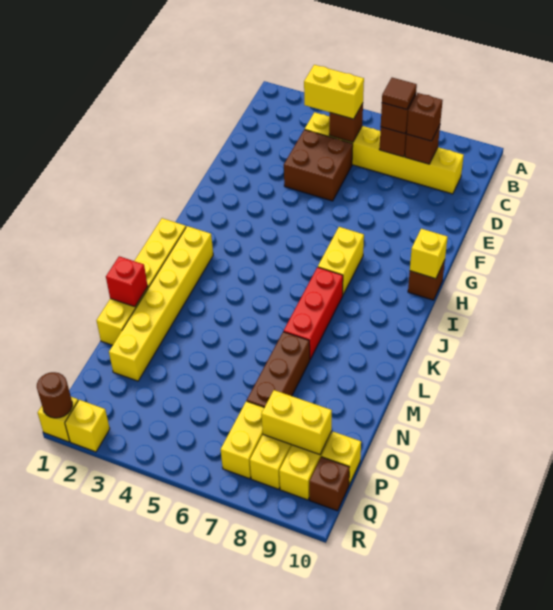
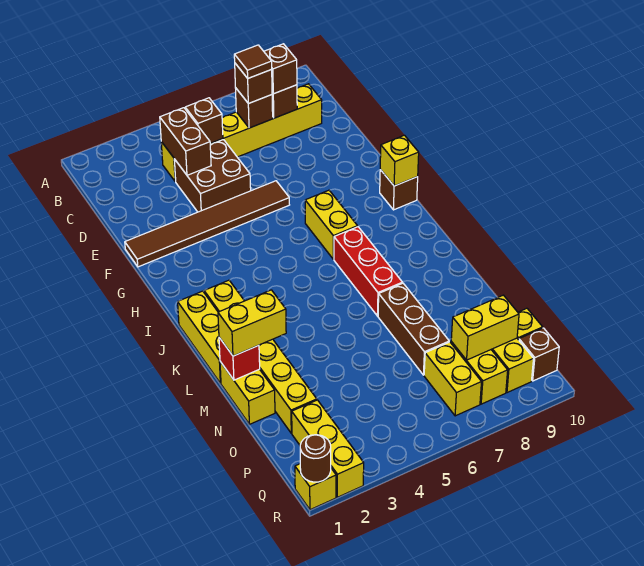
none -> brown 1x2 brick [160,108,211,175]
yellow 1x2 brick [304,65,364,119] -> yellow 1x2 brick moved to [218,290,286,356]
none -> brown 1x6 tile [125,181,289,267]
yellow 1x1 brick [65,400,110,452] -> yellow 1x3 brick [292,400,364,497]

